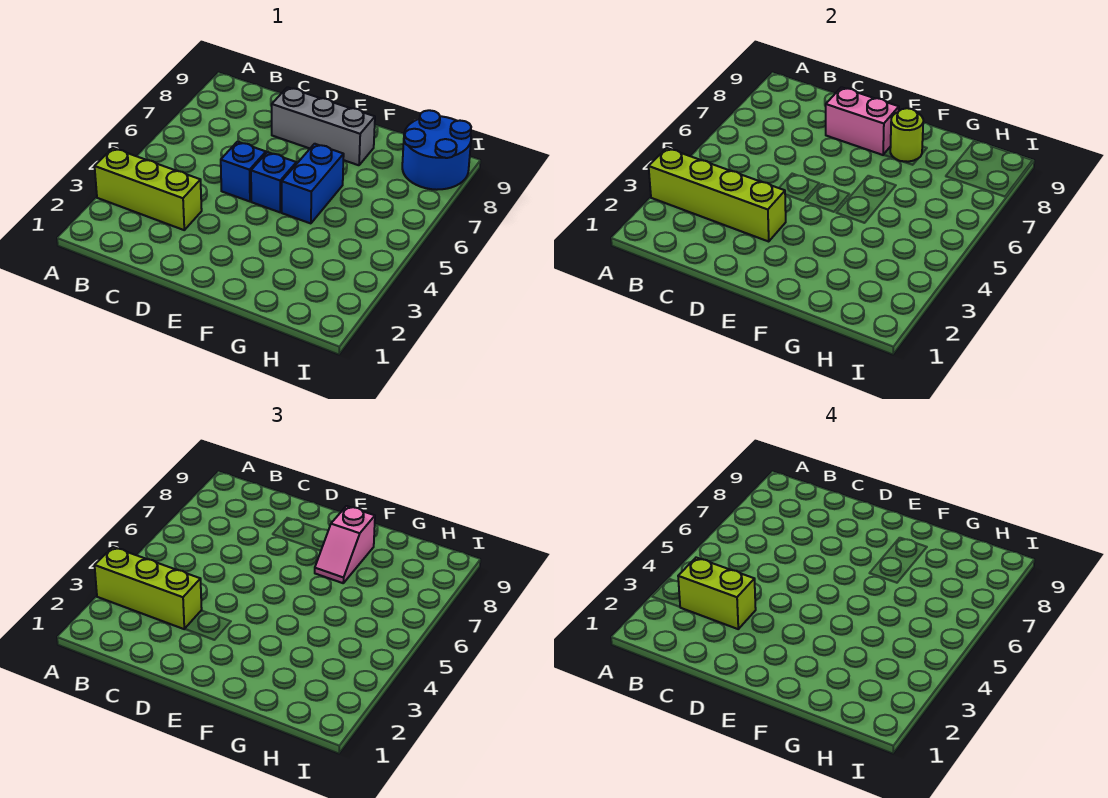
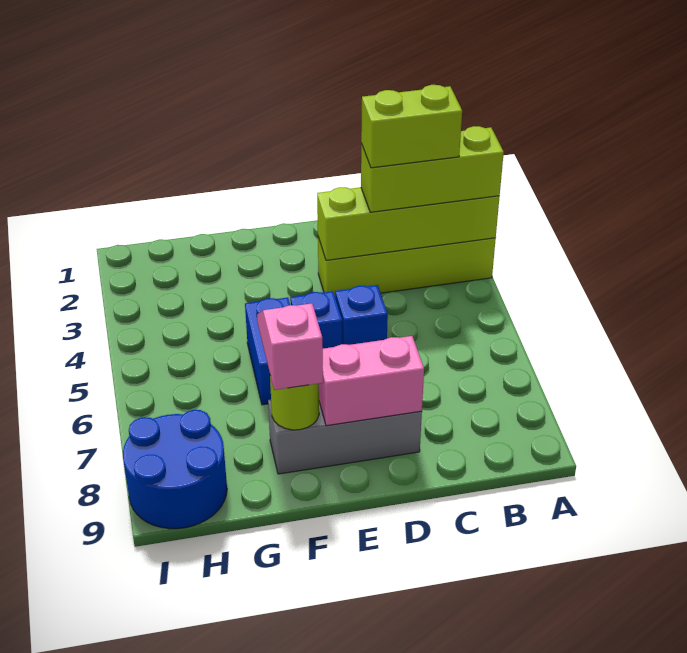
lime 1x3 brick [95,148,202,230] -> lime 1x4 brick [318,237,496,295]

